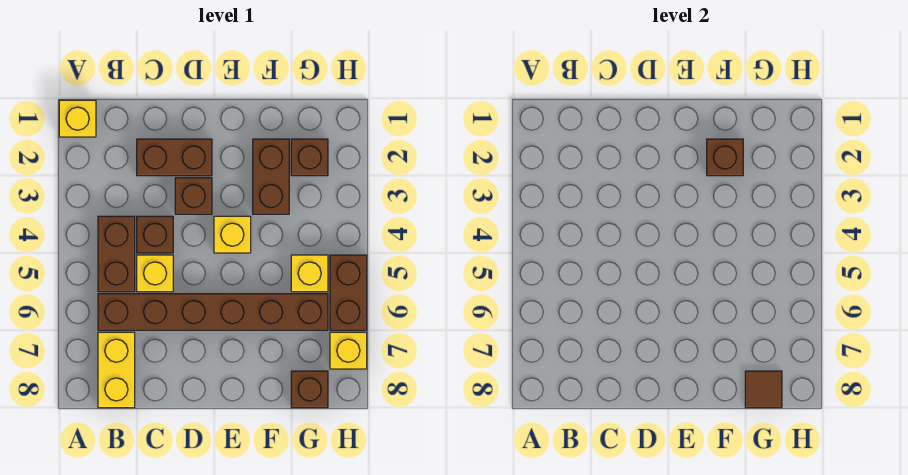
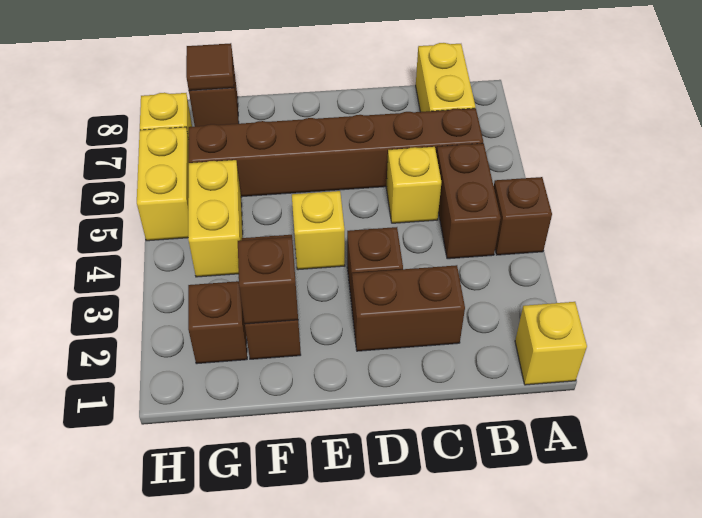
brown 1x1 brick [137,216,173,253] -> brown 1x1 brick moved to [494,177,552,255]
yellow 1x1 brick [291,255,328,292] -> yellow 1x2 brick [188,160,243,277]
brown 1x2 brick [330,255,367,330] -> yellow 1x2 brick [137,127,189,241]

